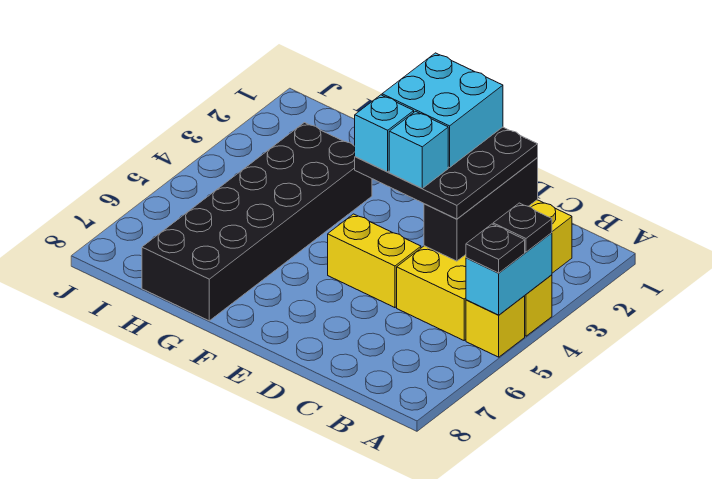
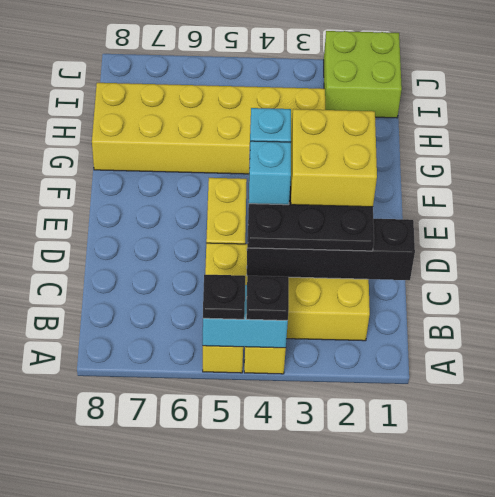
black 1x3 brick [424,158,538,261] -> black 1x4 brick [247,219,415,280]
cyan 2x2 brick [382,53,503,167] -> yellow 2x2 brick [291,109,377,207]
black 2x6 brick [142,123,372,321] -> yellow 2x6 brick [92,83,325,174]
none -> lime 2x2 brick [324,31,402,118]

